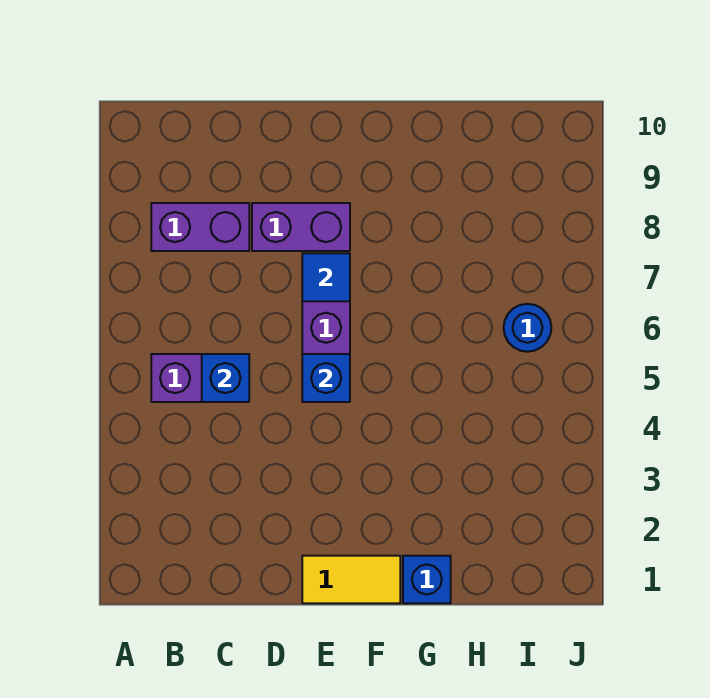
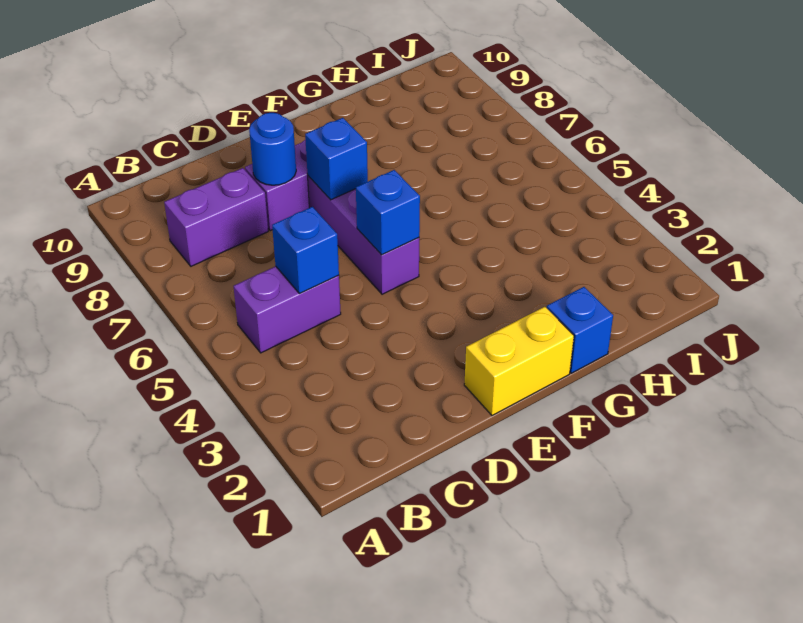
yellow 1x2 tile [302,556,400,603] -> yellow 1x2 brick [464,307,574,415]
blue 1x1 tile [302,253,350,301] -> blue 1x1 brick [305,118,368,200]
blue 1x1 round brick [504,304,551,352] -> blue 1x1 round brick moved to [249,113,296,185]

